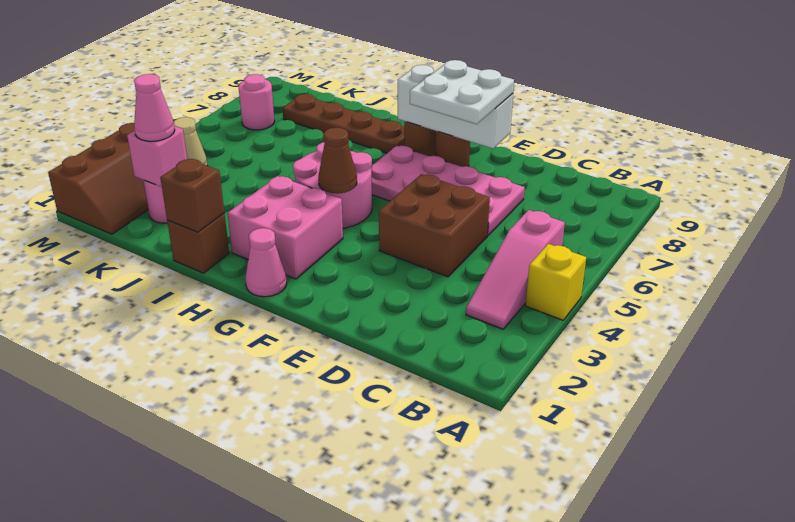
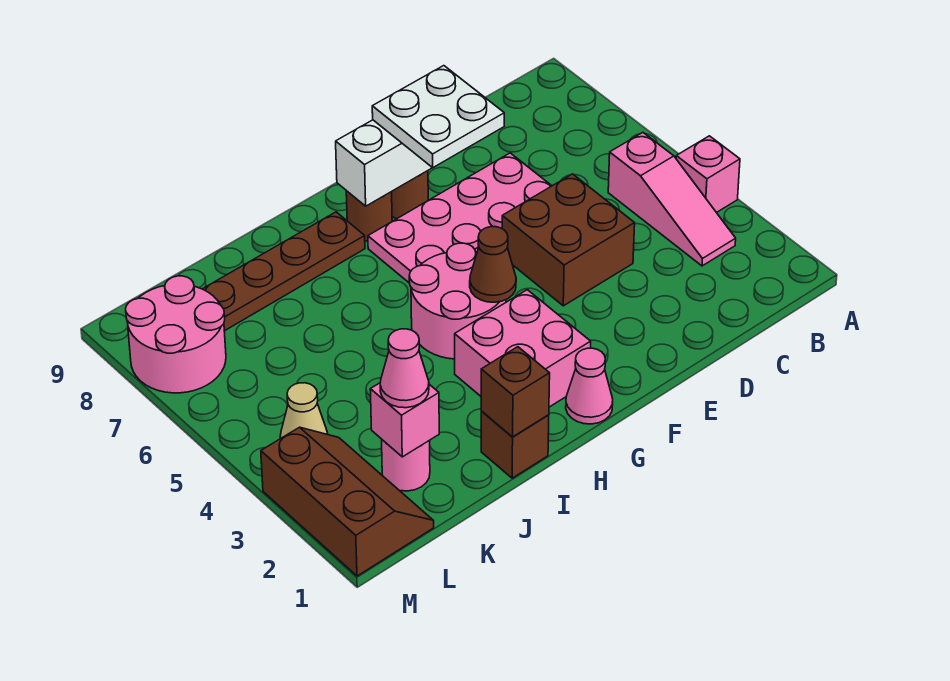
yellow 1x1 brick [526,244,586,320] -> pink 1x1 brick [676,136,740,213]
pink 1x1 round brick [238,74,275,130] -> pink 2x2 round brick [126,276,226,393]

